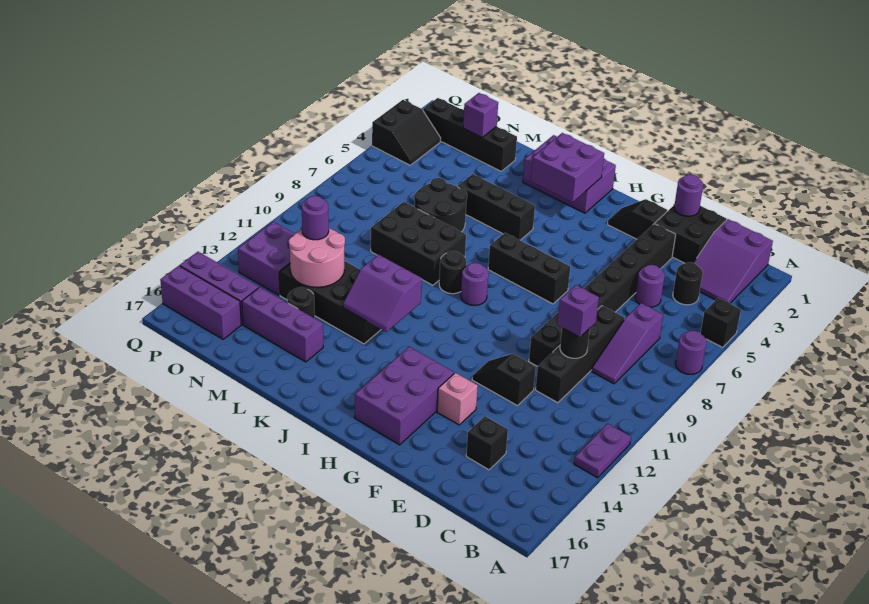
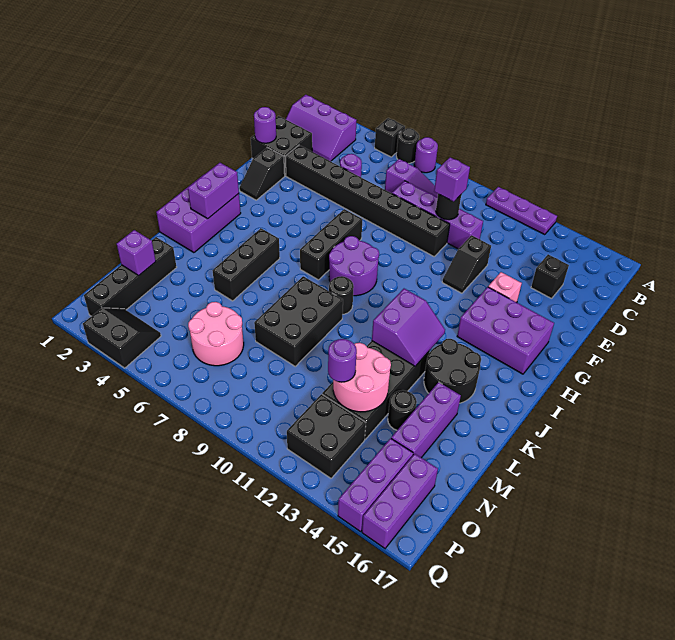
purple 1x2 plate [574,424,631,478] -> purple 1x3 plate [486,187,557,235]
purple 2x3 slope [694,219,773,303] -> purple 2x3 slope turned to [286,95,357,161]
black 1x1 round brick [673,262,703,305] -> black 1x1 round brick moved to [396,128,419,163]
black 1x4 brick [536,306,624,403] -> purple 1x4 brick [392,181,483,249]
purple 2x2 brick [531,133,604,202] -> purple 1x2 brick [188,163,239,219]
purple 1x1 round brick [461,263,488,306] -> purple 2x2 round brick [329,236,379,296]
black 2x2 round brick [414,178,467,232] -> black 2x2 round brick moved to [424,339,481,403]
none -> pink 2x2 round brick [188,302,244,366]
purple 2x2 brick [238,222,295,295] -> black 2x2 brick [287,394,366,478]

